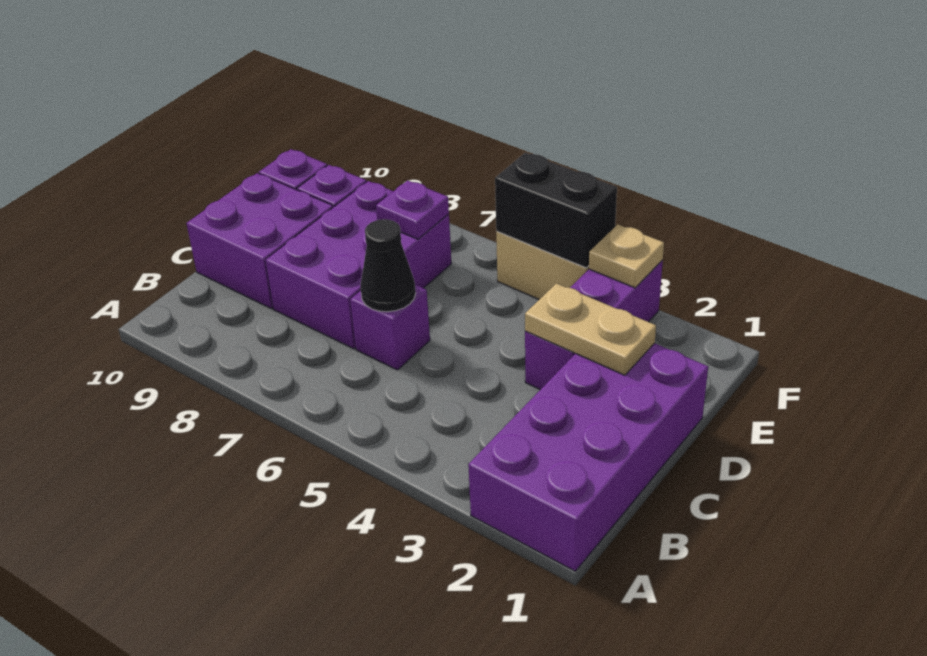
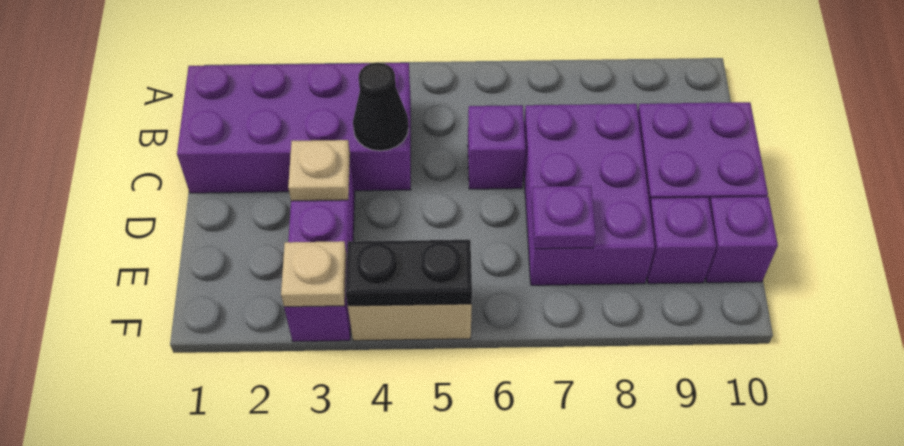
purple 2x4 brick [468,343,708,571] -> purple 2x4 brick turned to [177,63,411,193]
black 1x1 cone [360,219,416,312] -> black 1x1 cone moved to [353,62,409,151]
tan 1x2 plate [525,283,656,375] -> tan 1x1 plate [288,140,350,201]
black 1x2 brick [495,153,617,268] -> black 1x2 plate [346,240,472,306]

